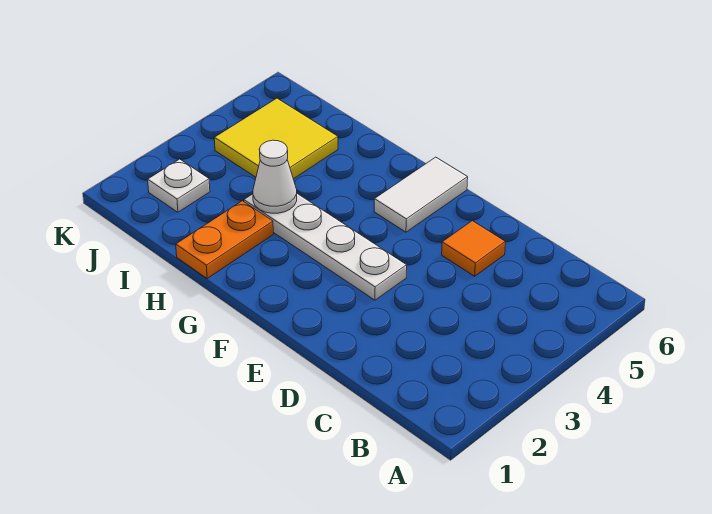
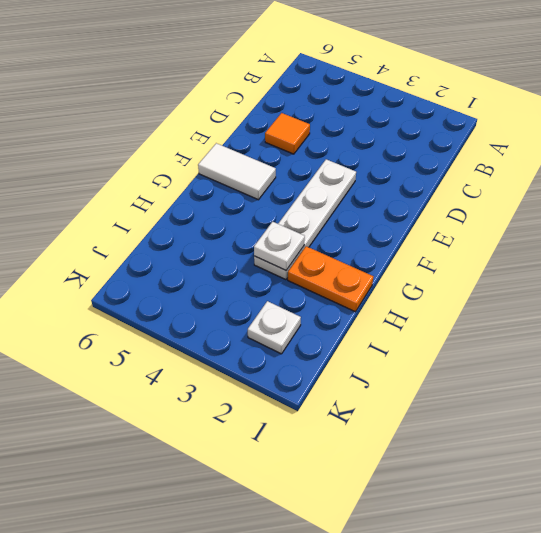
white 1x1 cone [253,140,297,213] -> white 1x1 plate [254,222,305,270]
yellow 2x2 tile [214,98,338,179] -> none

